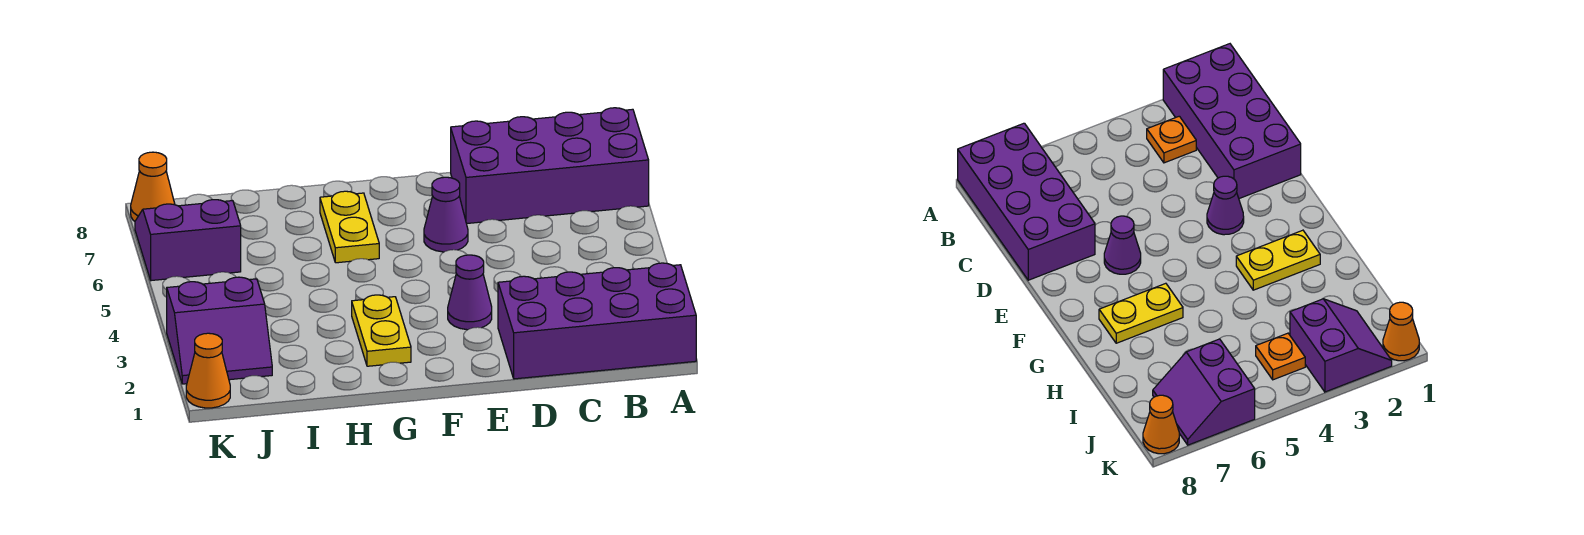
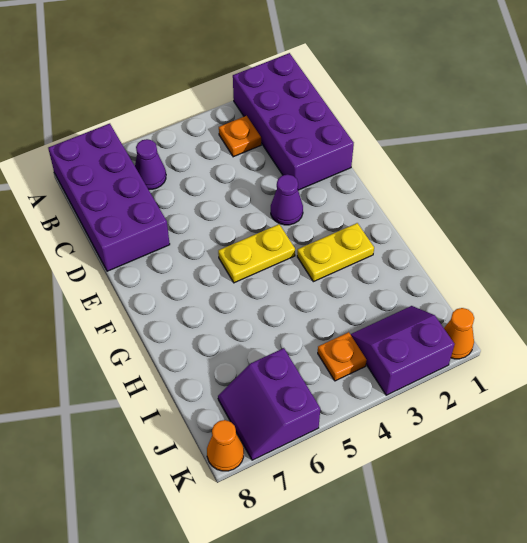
purple 1x1 cone [424,177,468,252] -> purple 1x1 cone moved to [135,139,166,190]
yellow 1x2 plate [320,191,379,263] -> yellow 1x2 plate moved to [218,224,295,283]
purple 2x2 slope [167,277,272,384] -> purple 2x2 slope turned to [351,306,454,395]

